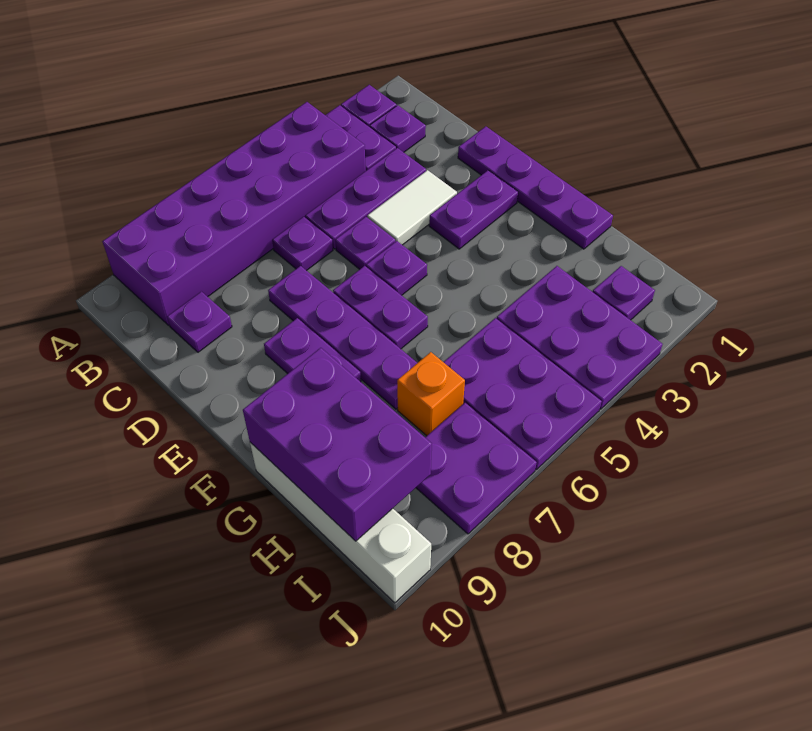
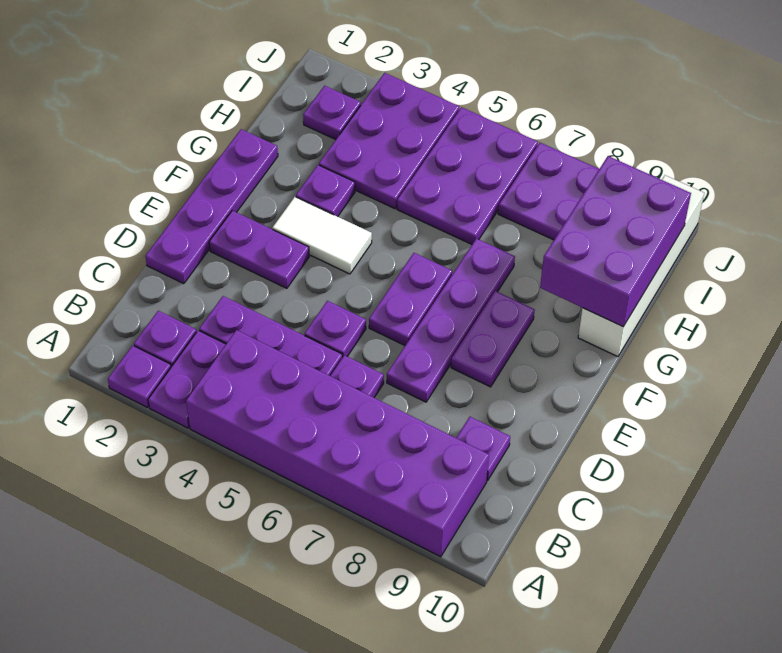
white 1x2 tile [367,170,457,245] -> white 1x2 tile moved to [272,197,372,274]
purple 1x1 plate [366,241,427,295] -> purple 1x1 plate moved to [296,165,355,217]
orange 1x1 brick [397,352,465,436] -> none

